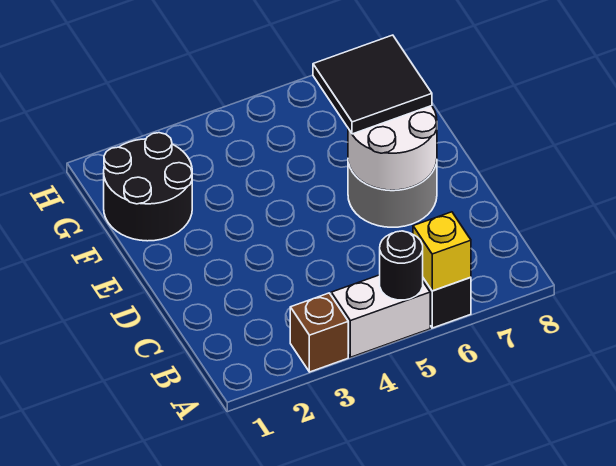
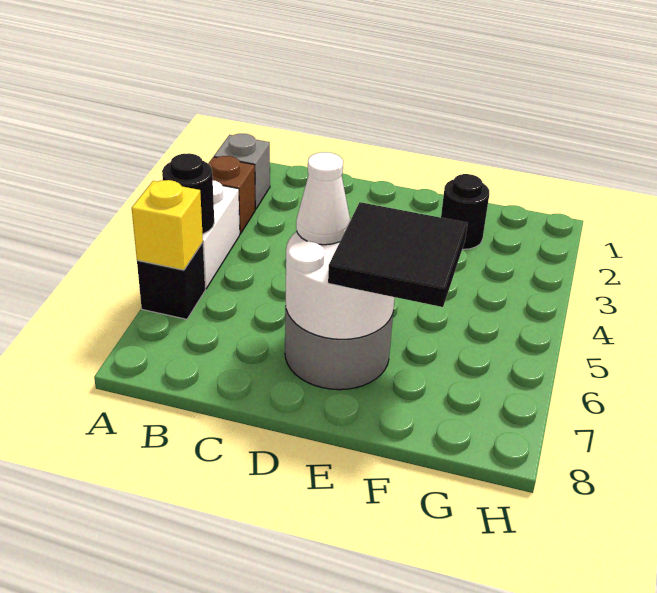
none -> grey 1x1 brick [214,134,270,209]
none -> white 1x1 cone [296,152,350,245]
black 2x2 round brick [104,133,192,241] -> black 1x1 round brick [441,174,489,249]

